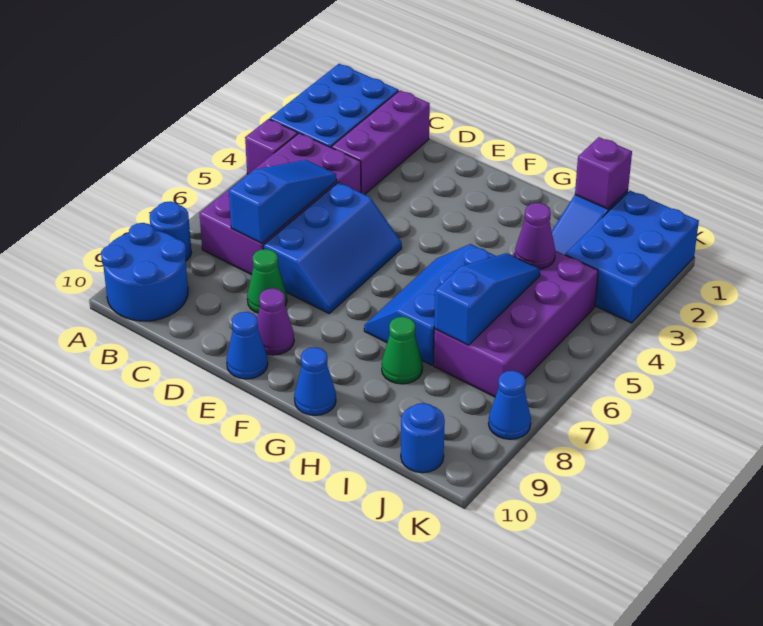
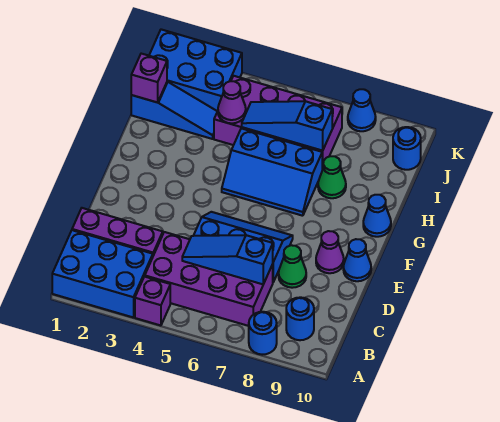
blue 2x2 round brick [101,223,188,321] -> blue 1x1 round brick [286,297,314,340]

